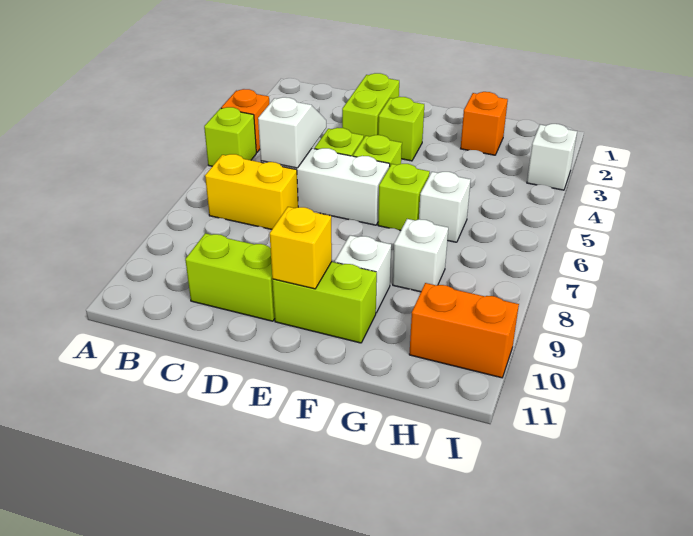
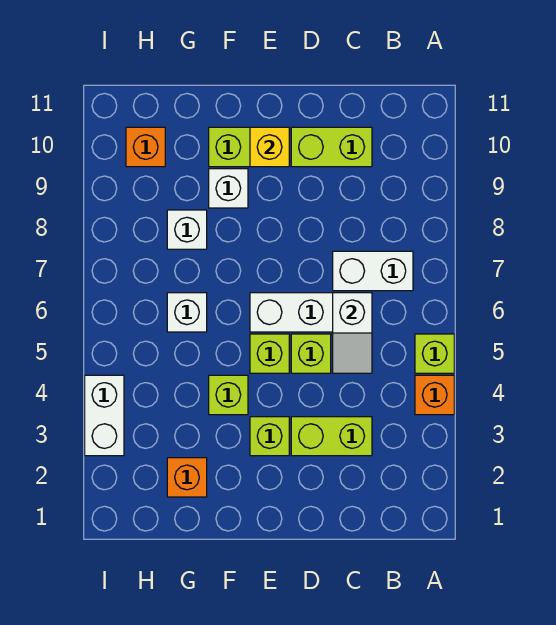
yellow 1x2 brick [205,154,298,229] -> white 1x2 brick [333,251,413,291]
lime 1x2 brick [342,73,399,137] -> lime 1x2 brick turned to [291,417,372,456]
lime 1x1 brick [378,164,430,231] -> lime 1x1 brick moved to [209,375,248,415]
orange 1x2 brick [409,283,519,378] -> orange 1x1 brick [126,127,165,167]
white 1x1 brick [527,124,577,190] -> white 1x2 brick [85,375,124,456]

